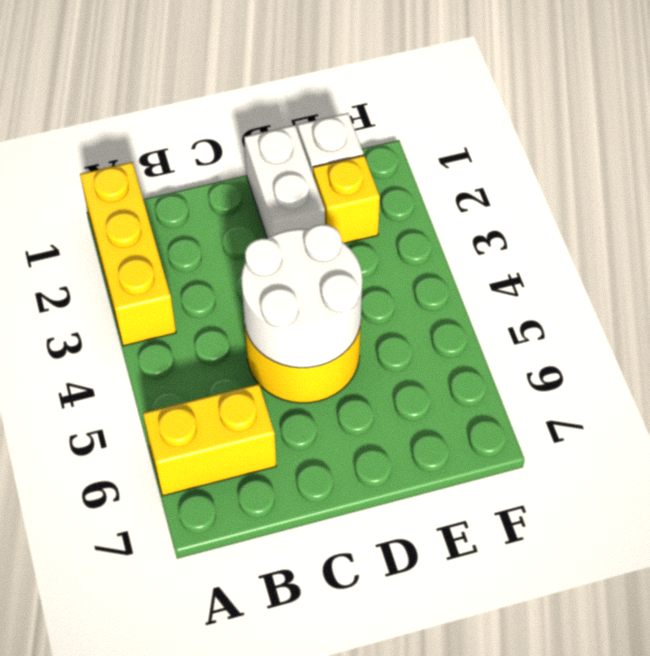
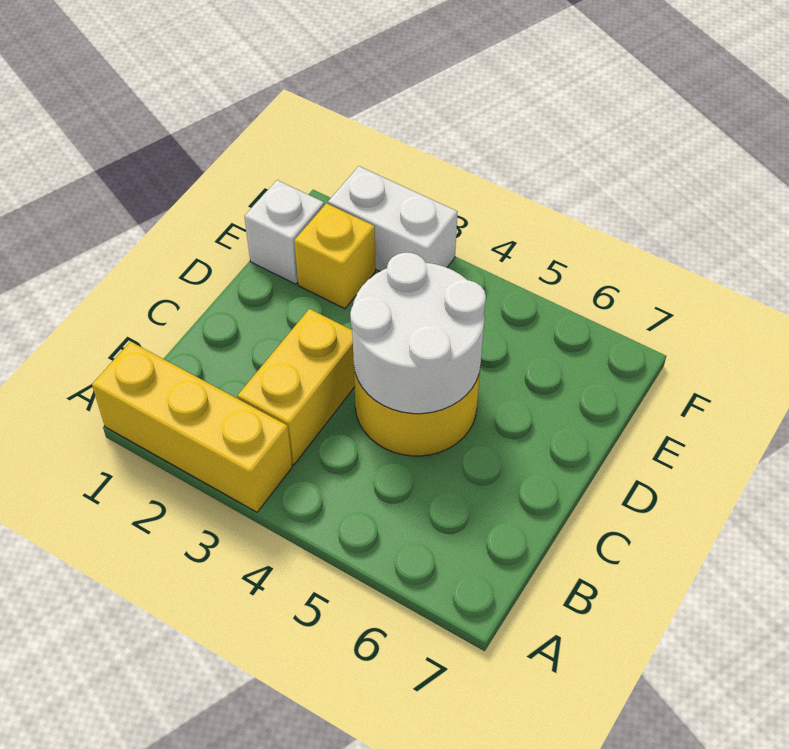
yellow 1x2 brick [143,384,276,496] -> yellow 1x2 brick moved to [238,309,355,465]
white 1x2 brick [244,125,325,238] -> white 1x2 brick moved to [328,166,457,271]

